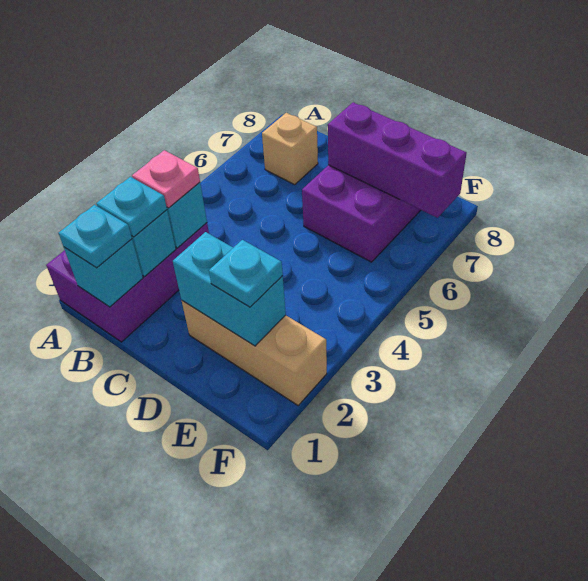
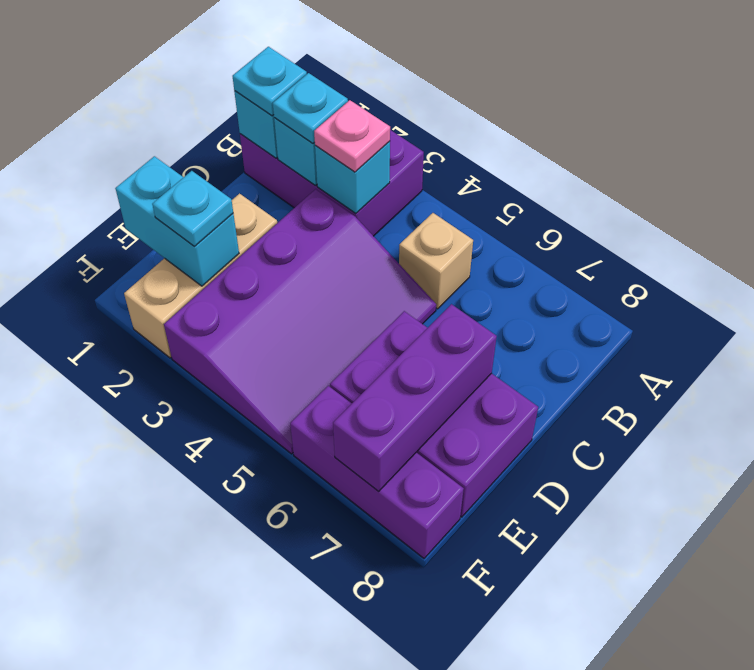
tan 1x1 brick [262,113,318,185] -> tan 1x1 brick moved to [399,213,473,309]
none -> purple 3x4 slope [164,189,436,454]
cyan 1x2 brick [173,232,286,346] -> cyan 1x2 brick turned to [115,156,239,286]
none -> purple 1x3 brick [290,386,464,558]

